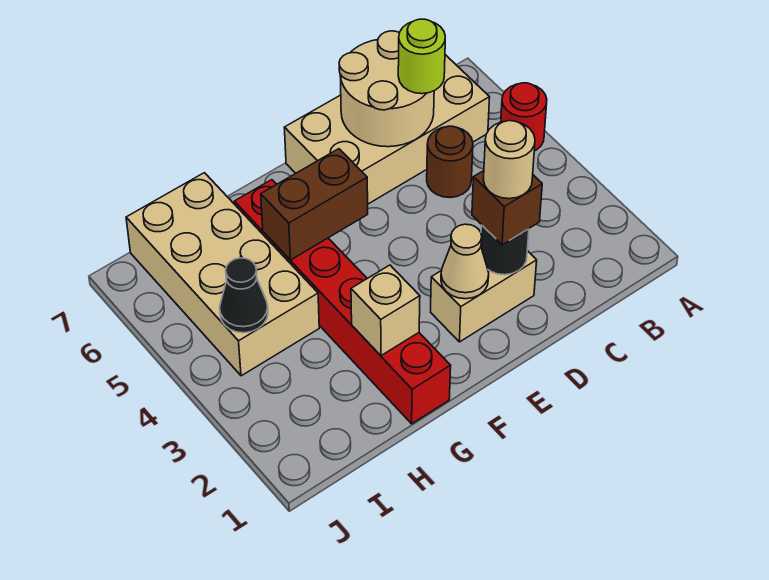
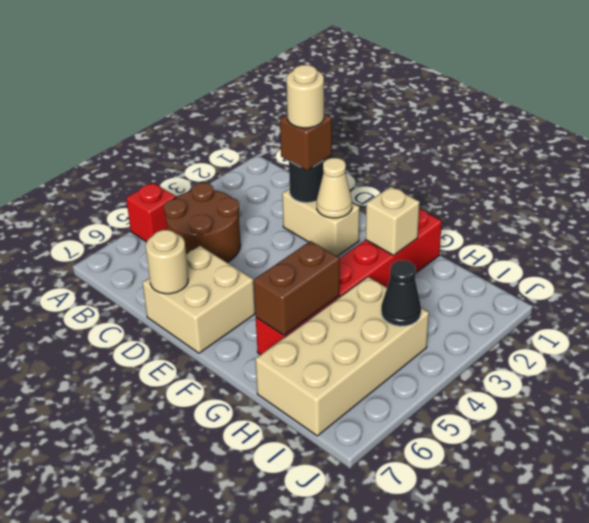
red 1x1 round brick [501,83,547,151] -> red 1x1 brick [126,182,176,242]
tan 2x4 brick [284,55,490,204] -> tan 2x2 brick [143,246,255,353]
brown 1x1 round brick [427,126,473,198] -> brown 2x2 round brick [164,183,241,263]
tan 2x2 round brick [339,31,434,147] -> tan 1x1 round brick [146,230,188,294]
lime 1x1 round brick [398,19,445,94] -> none
brown 1x2 brick [261,149,368,260] -> brown 1x2 brick turned to [253,241,340,335]

